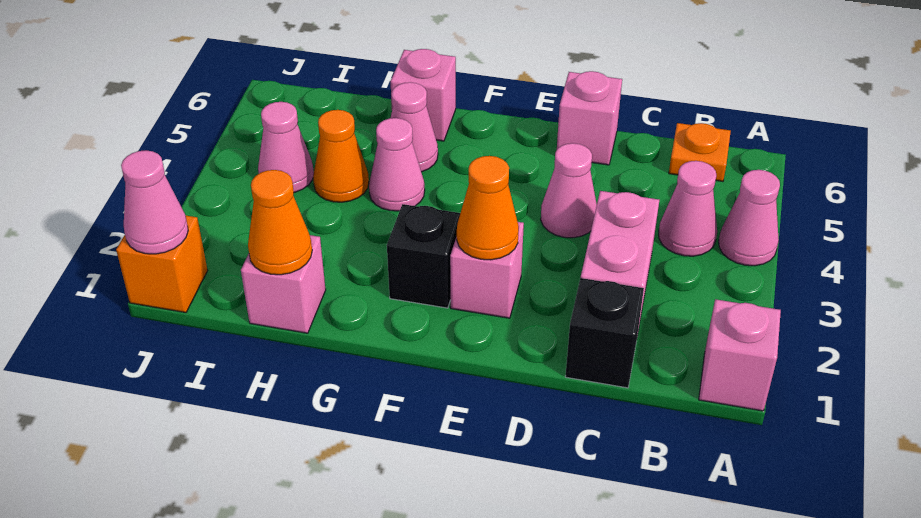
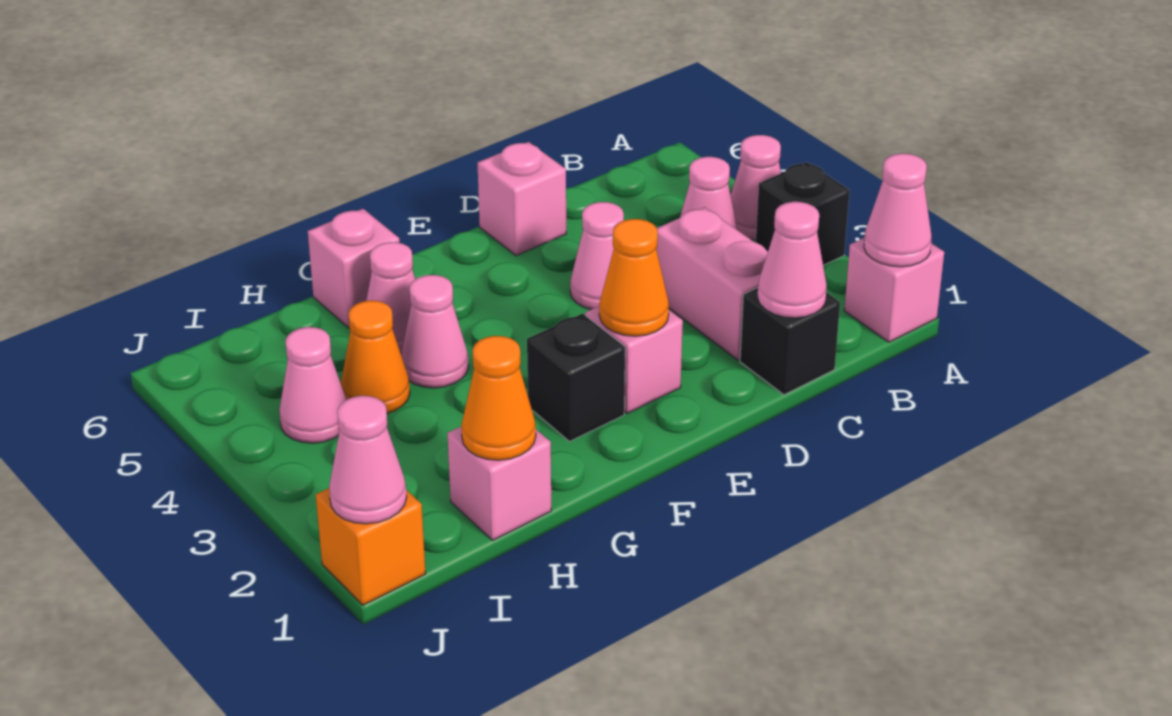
none -> pink 1x1 cone [864,153,932,267]
none -> black 1x1 brick [756,162,850,265]
orange 1x1 plate [669,123,731,181] -> none
none -> pink 1x1 cone [757,202,827,318]

